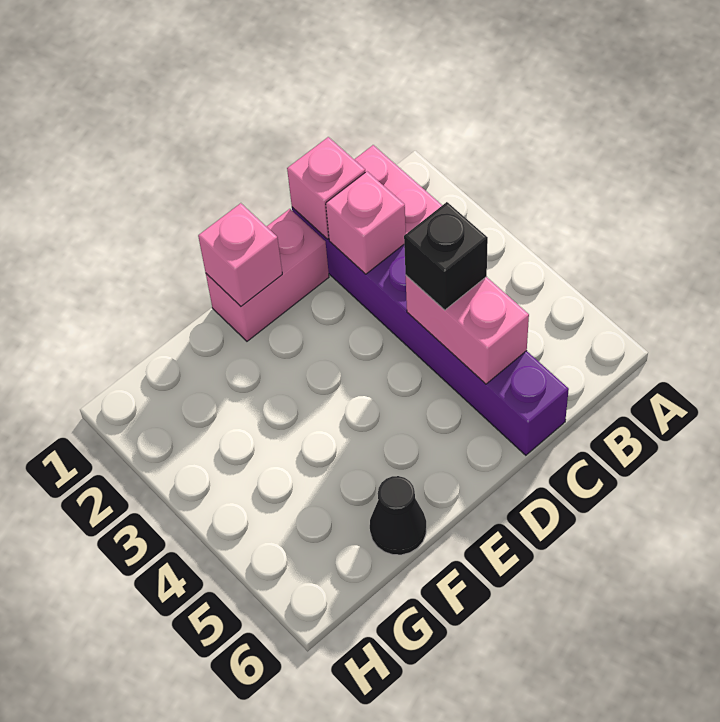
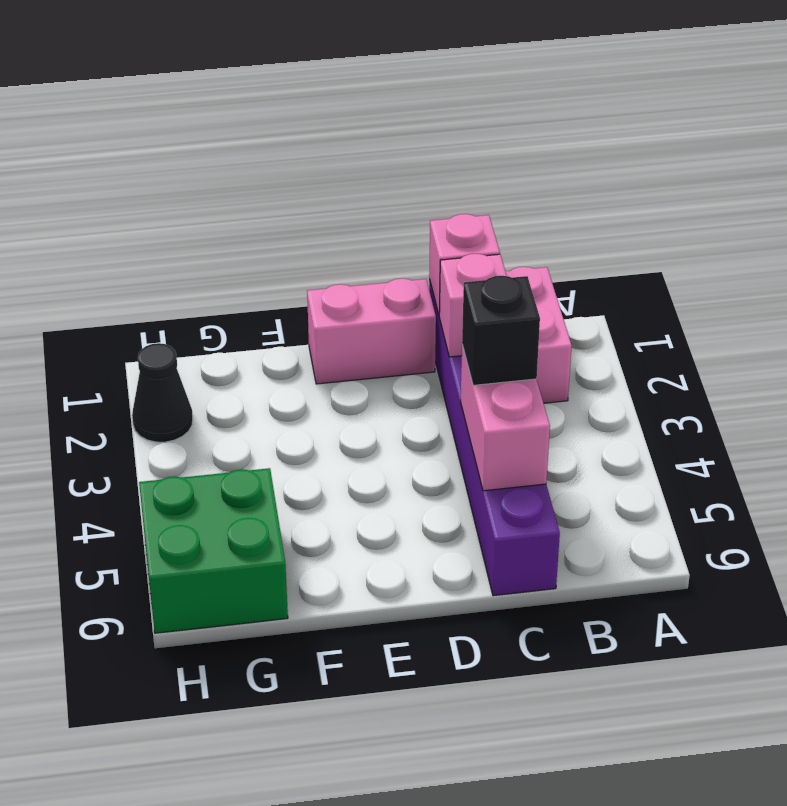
pink 1x1 brick [198,203,282,306] -> none
black 1x1 cone [370,476,426,555] -> black 1x1 cone moved to [132,343,193,442]
none -> green 2x2 brick [139,468,288,633]

